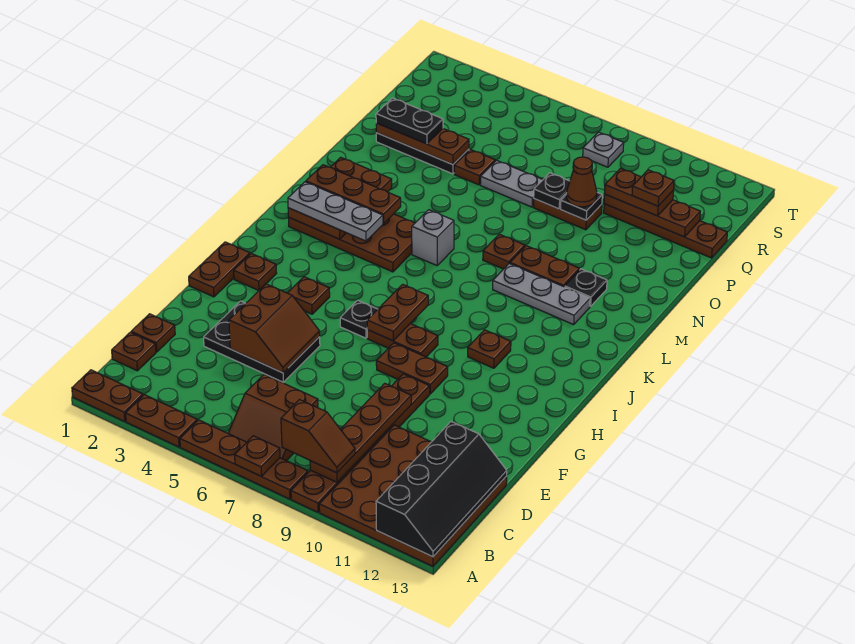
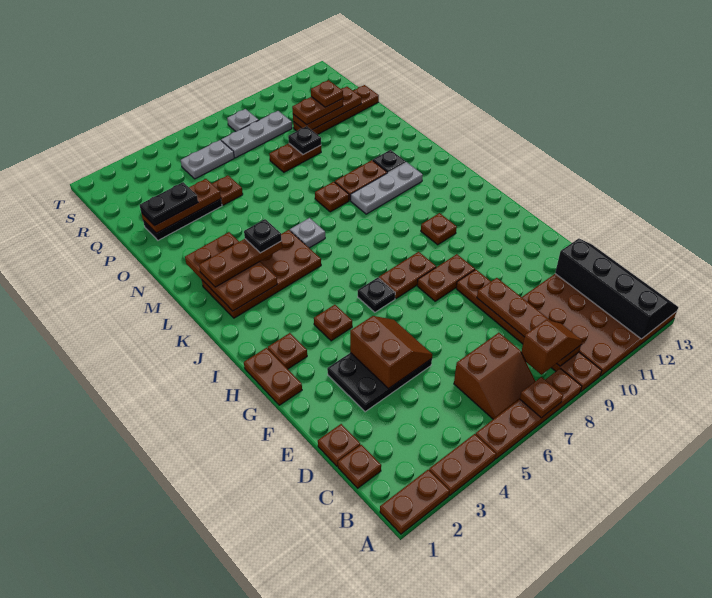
brown 1x2 plate [367,284,428,341] -> none
grey 1x3 plate [288,182,383,241] -> grey 1x3 plate moved to [221,111,292,158]
grey 1x1 brick [412,210,454,265] -> grey 1x1 plate [290,218,325,248]
grey 1x2 plate [480,160,543,207] -> grey 1x2 plate moved to [181,140,234,179]
black 1x1 plate [534,173,570,209] -> black 1x1 plate moved to [244,219,281,253]
brown 1x1 cone [567,157,597,207] -> none

